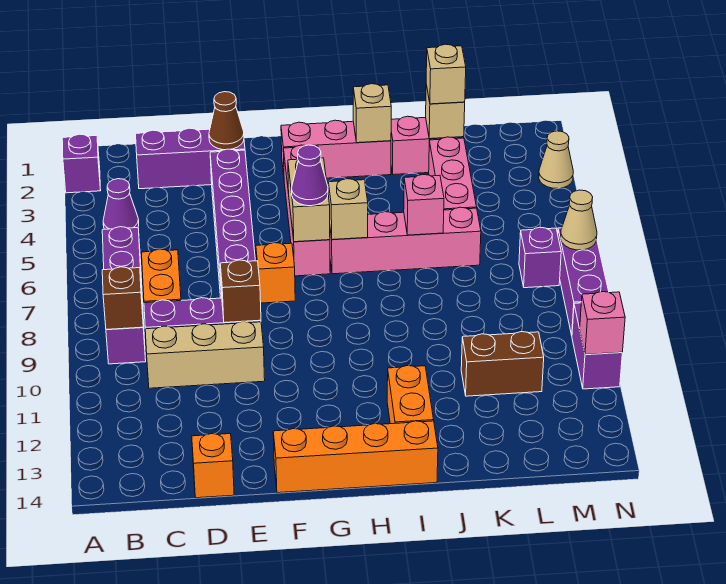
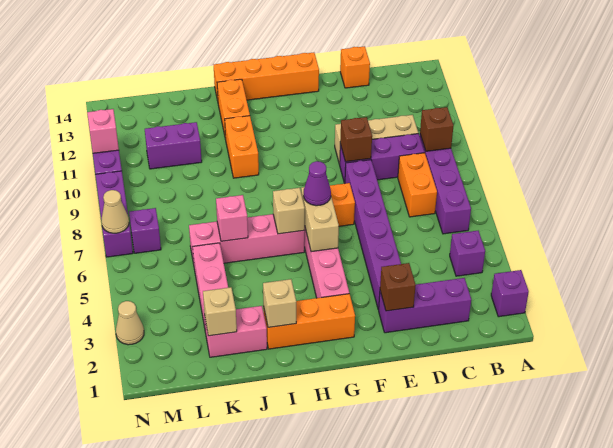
purple 1x1 cone [103,179,139,229] -> purple 1x1 brick [450,231,485,276]
brown 1x1 cone [209,92,244,150] -> brown 1x1 brick [380,263,416,311]
pink 1x3 brick [281,120,391,178] -> orange 1x3 brick [263,294,355,349]
none -> orange 1x2 brick [225,116,259,178]
tan 1x1 brick [426,44,466,104] -> none
brown 1x2 brick [461,332,544,396] -> purple 1x2 brick [145,122,202,169]

